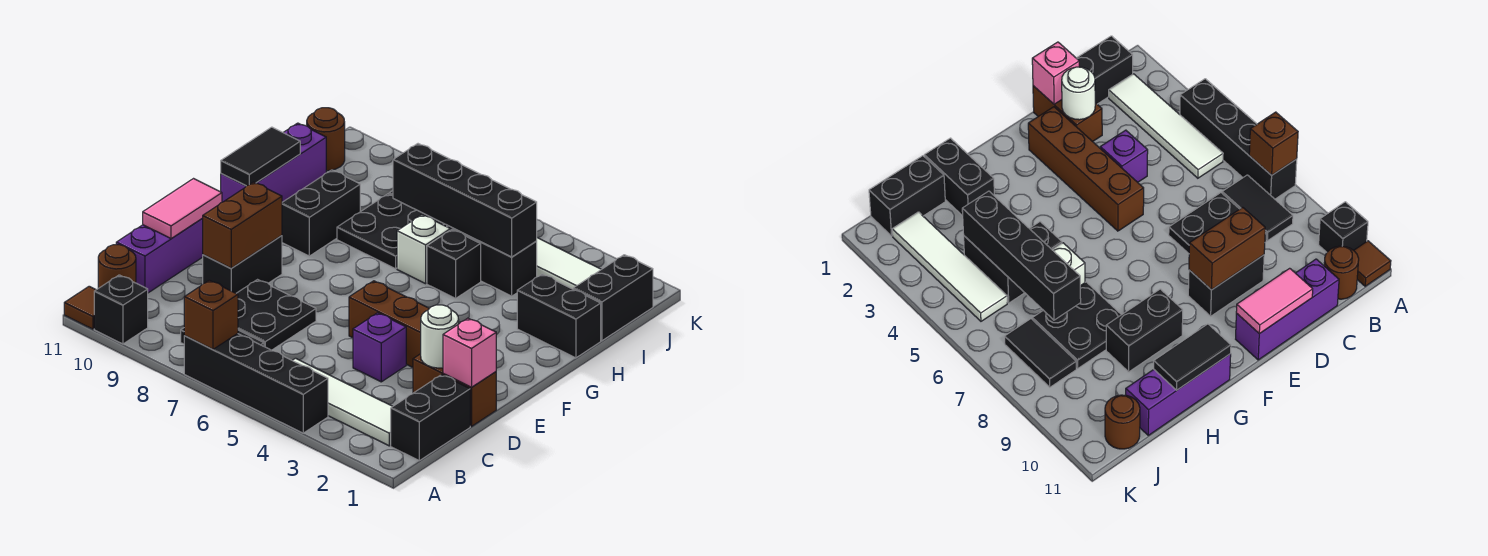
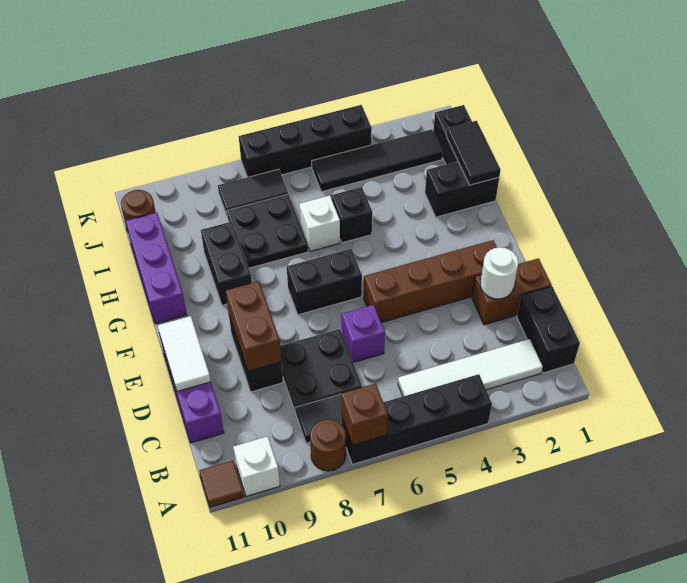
black 1x1 brick [94,275,148,344] -> white 1x1 brick [233,436,280,496]
brown 1x1 round brick [98,245,136,288] -> brown 1x1 round brick moved to [310,419,346,471]
pink 1x1 brick [443,318,496,387] -> none
purple 1x1 brick [353,313,406,382] -> purple 1x1 brick moved to [342,305,385,362]
pink 1x2 tile [143,179,222,238] -> white 1x2 tile [158,316,211,391]
black 1x2 tile [221,127,300,186] -> black 1x2 tile moved to [446,121,501,185]
black 1x2 brick [453,228,537,296] -> black 1x2 brick moved to [287,249,362,315]
black 1x4 brick [393,144,537,257] -> black 1x4 brick moved to [239,105,372,177]
white 1x4 tile [537,238,601,289] -> black 1x4 tile [312,129,443,192]

